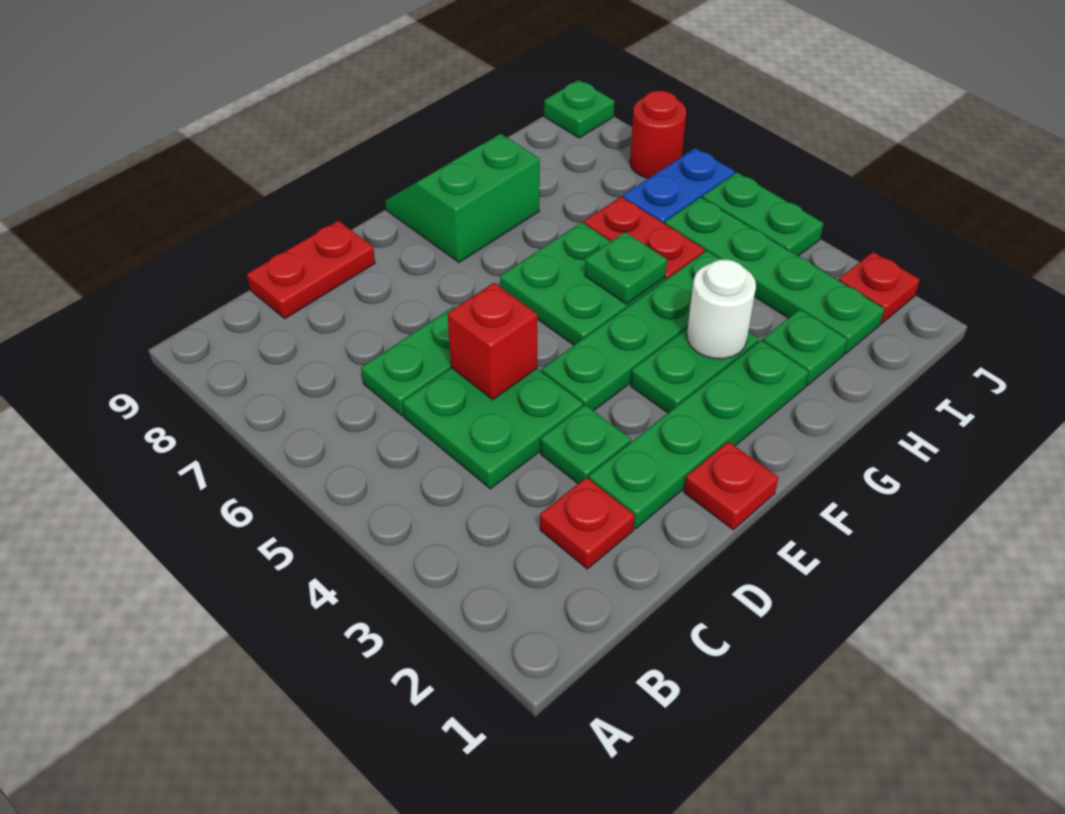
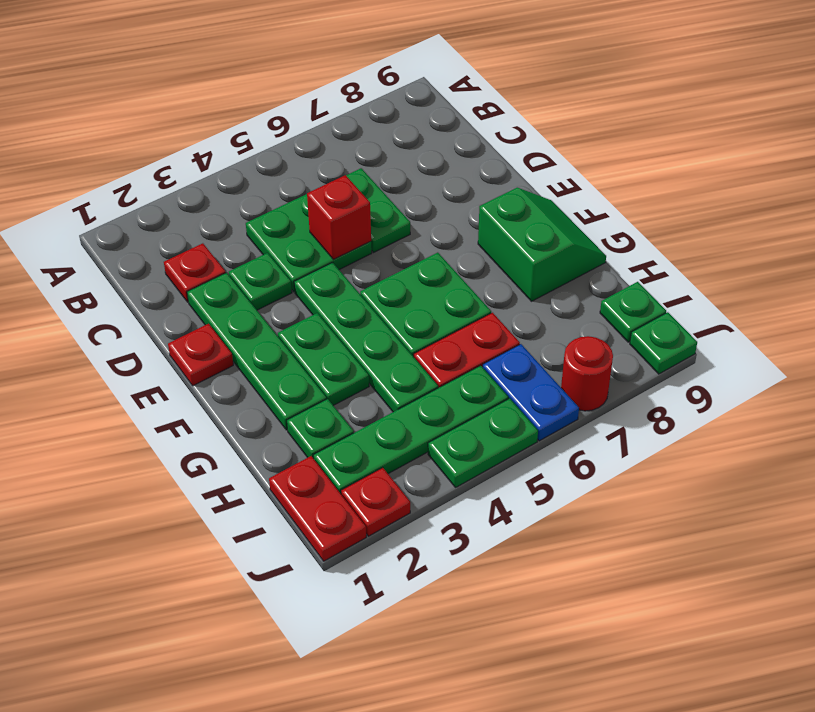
red 1x2 plate [247,221,375,319] -> red 1x2 plate moved to [269,456,366,561]
white 1x1 round brick [687,260,756,359] -> none
green 1x1 plate [585,232,667,304] -> green 1x1 plate moved to [600,282,666,342]

